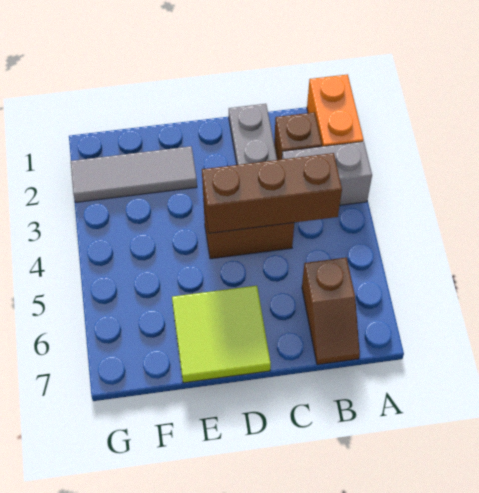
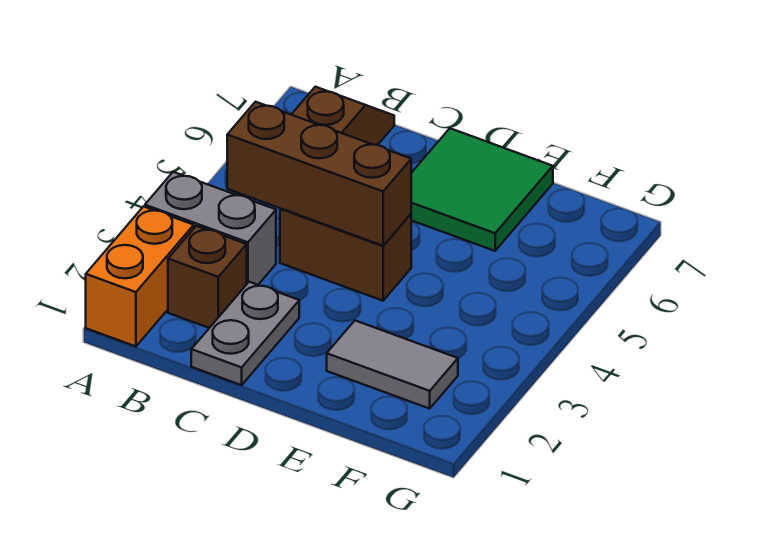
lime 2x2 tile [172,286,271,383] -> green 2x2 tile [411,128,553,251]
grey 1x3 tile [71,146,197,202] -> grey 1x2 tile [327,321,458,409]

